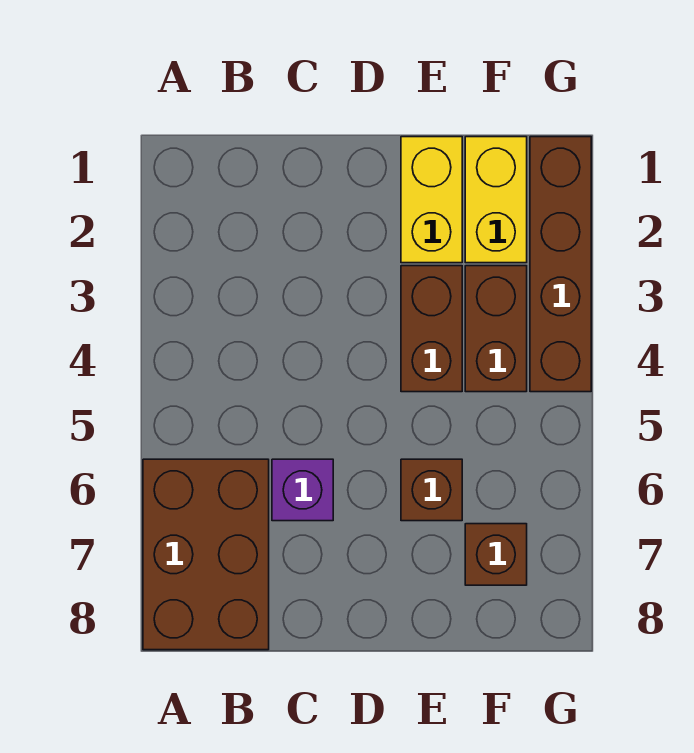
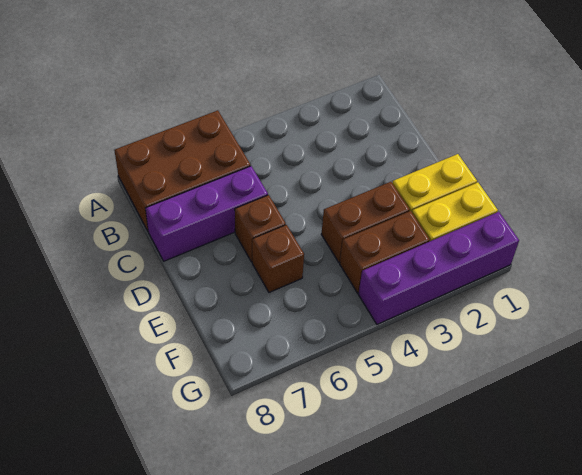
purple 1x1 brick [272,459,333,521] -> purple 1x3 brick [146,166,268,261]
brown 1x1 brick [465,524,527,585] -> brown 1x1 brick moved to [235,195,286,262]
brown 1x4 brick [530,137,591,392] -> purple 1x4 brick [358,212,519,324]

